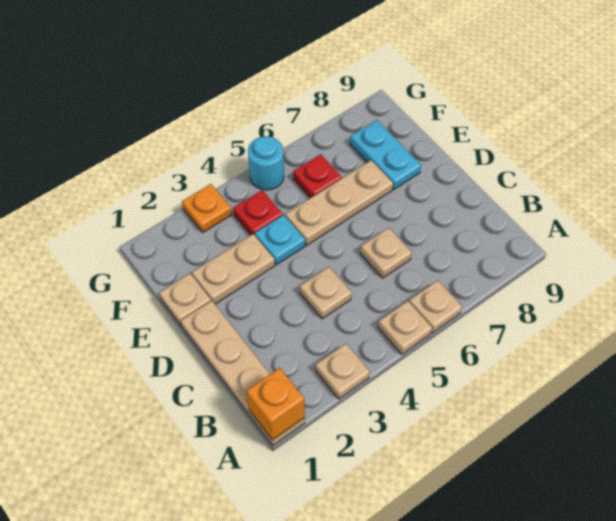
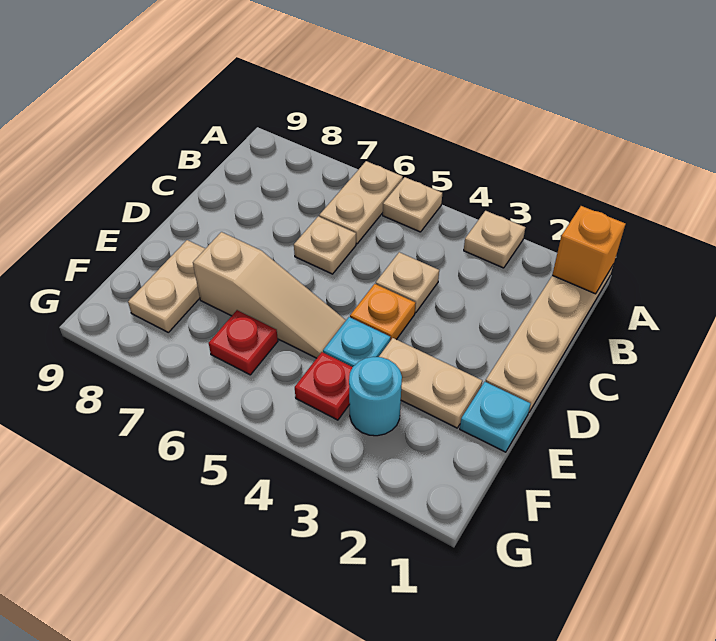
tan 1x1 plate [409,280,462,333] -> tan 1x2 plate [319,161,403,244]
tan 1x1 plate [159,273,211,326] -> cyan 1x1 plate [460,382,531,452]
tan 1x3 plate [285,160,393,245] -> tan 1x3 slope [193,232,346,358]
cyan 1x2 plate [350,120,421,190] -> tan 1x2 plate [128,240,205,332]
orange 1x1 plate [182,184,232,232] -> orange 1x1 plate moved to [350,284,416,341]
cyan 1x1 round brick [248,136,284,190] -> cyan 1x1 round brick moved to [349,357,402,436]

